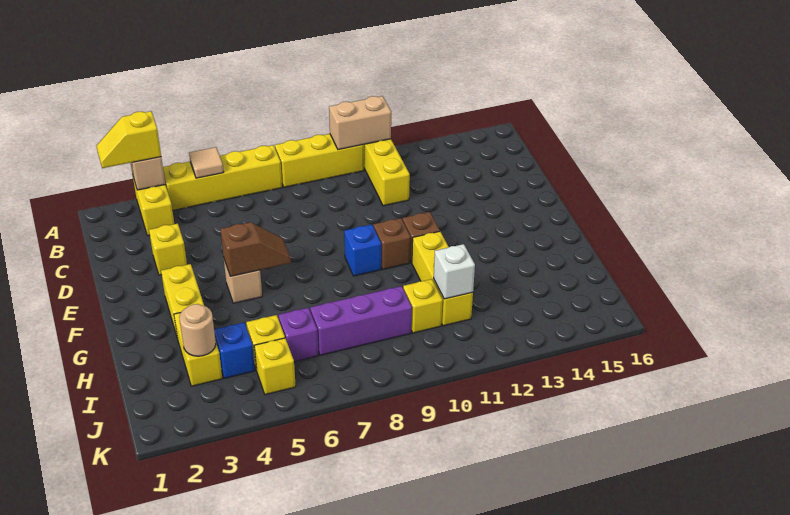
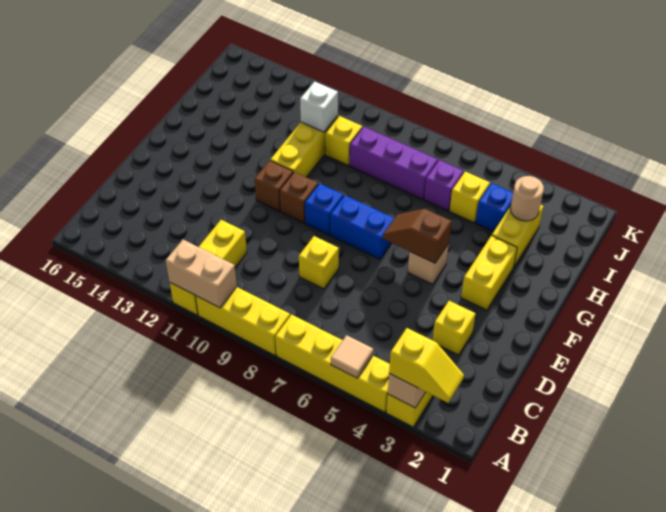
none -> blue 1x2 brick [330,195,394,259]
yellow 1x1 brick [254,338,296,395] -> yellow 1x1 brick moved to [299,236,339,289]

